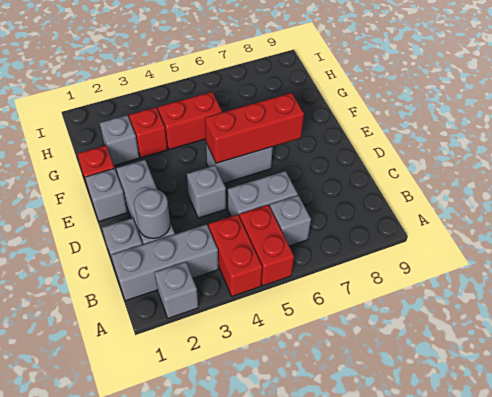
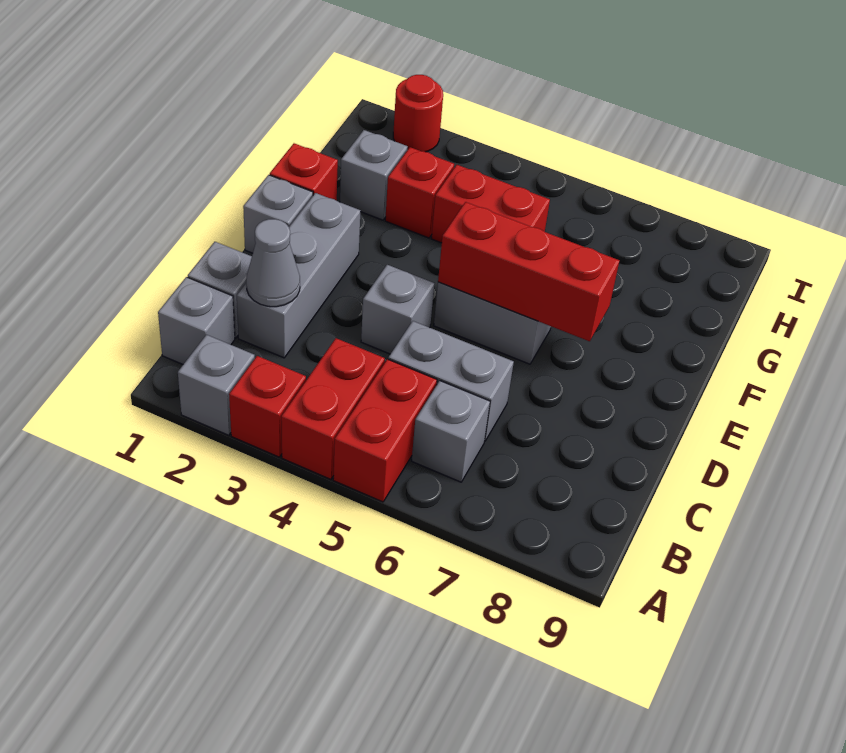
none -> red 1x1 brick [229,356,306,457]
grey 1x3 brick [111,224,218,301] -> grey 1x1 brick [158,277,235,364]
grey 1x1 round brick [134,189,170,238] -> grey 1x1 cone [246,219,300,307]
none -> red 1x1 round brick [393,75,443,152]

